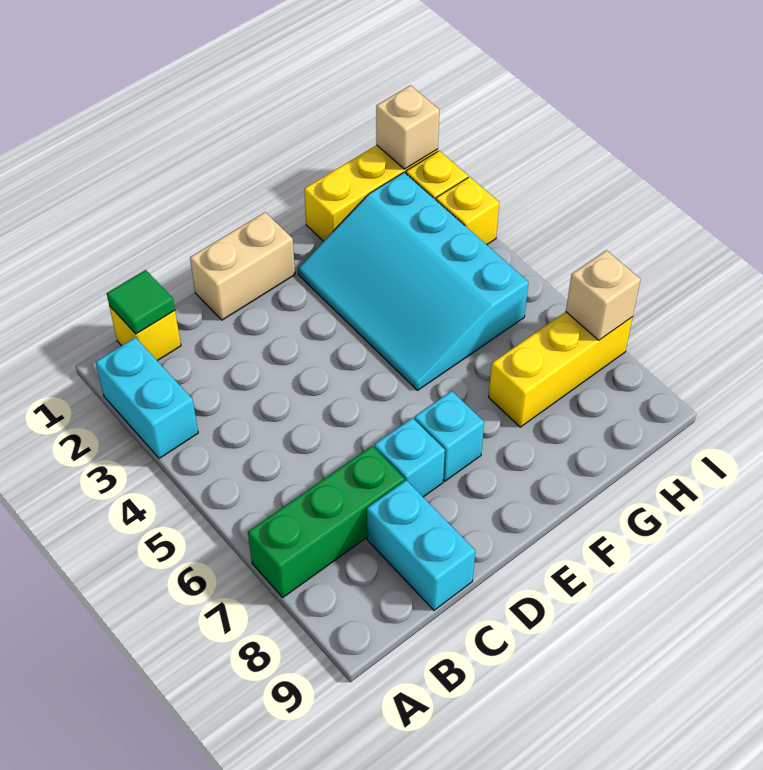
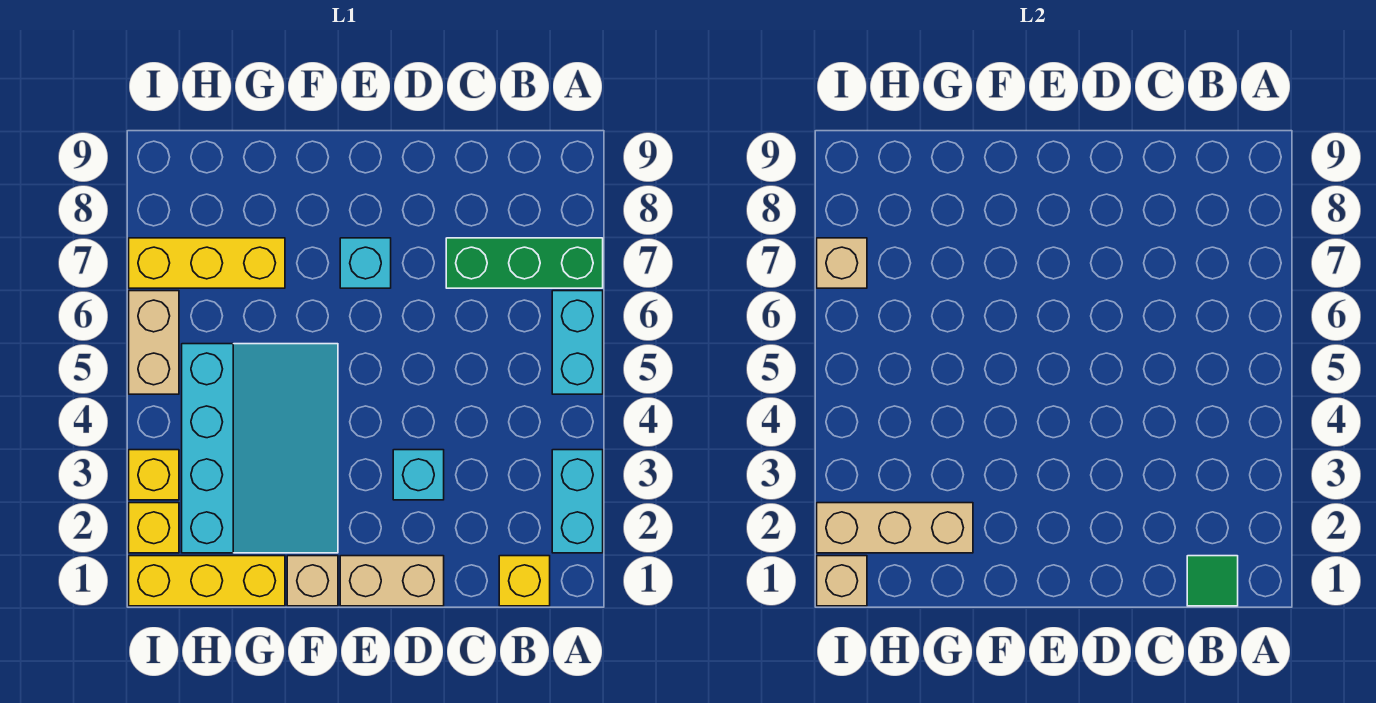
cyan 1x2 brick [367,480,475,610] -> cyan 1x2 brick moved to [552,291,603,394]
cyan 1x1 brick [374,418,445,497] -> cyan 1x1 brick moved to [393,450,444,500]
none -> tan 1x1 brick [287,556,338,606]
none -> tan 1x3 brick [817,503,973,553]
none -> tan 1x2 brick [129,291,179,394]

